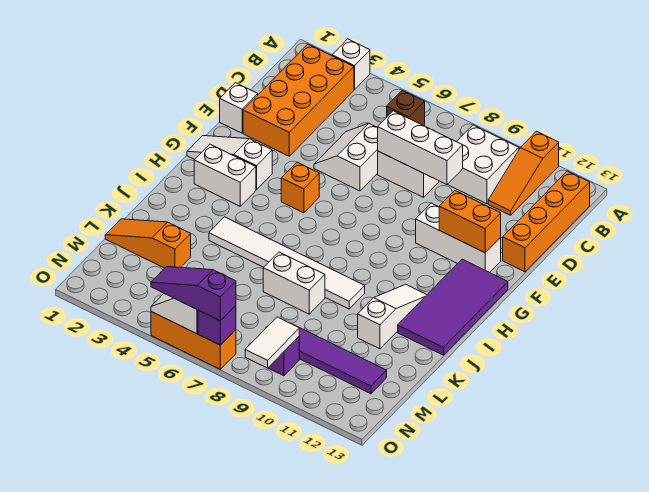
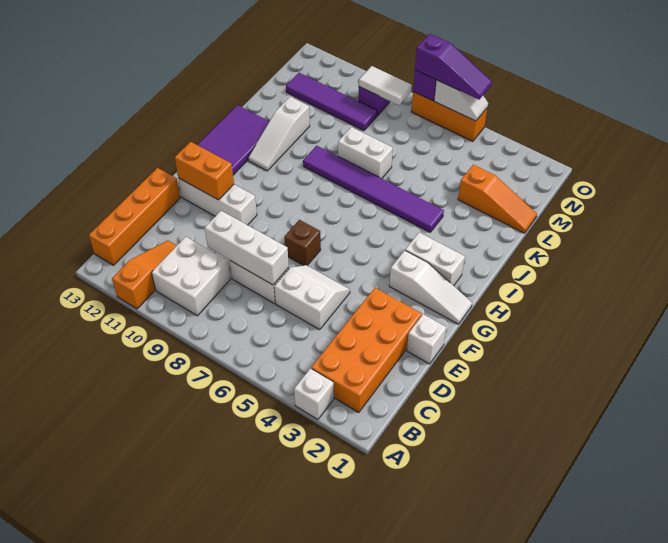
brown 1x1 brick [387,90,425,126] -> brown 1x1 brick moved to [284,220,321,266]
white 2x2 slope [314,123,378,191] -> white 2x2 slope turned to [274,265,350,330]
orange 1x1 brick [281,162,319,213] -> none
white 1x6 tile [209,217,365,309] -> purple 1x6 tile [303,146,444,232]
white 1x2 tile [245,317,299,368] -> white 1x2 tile turned to [359,66,412,105]

